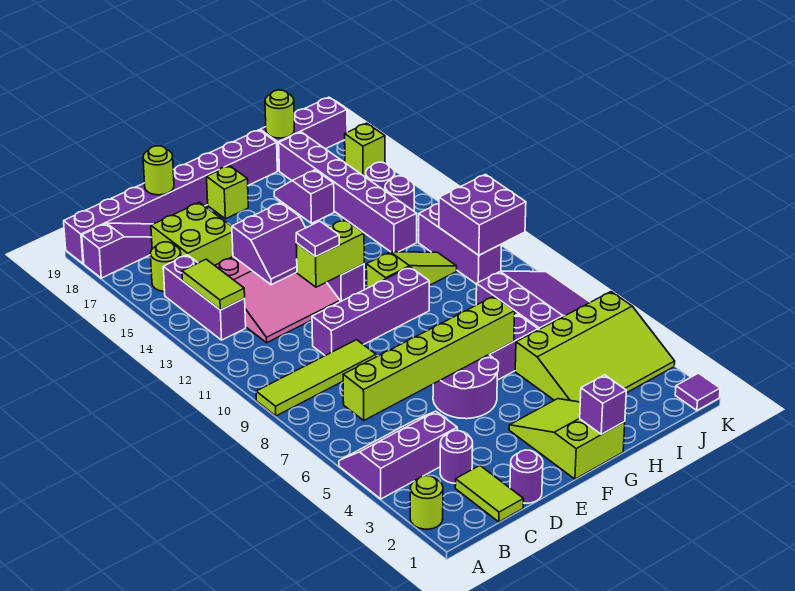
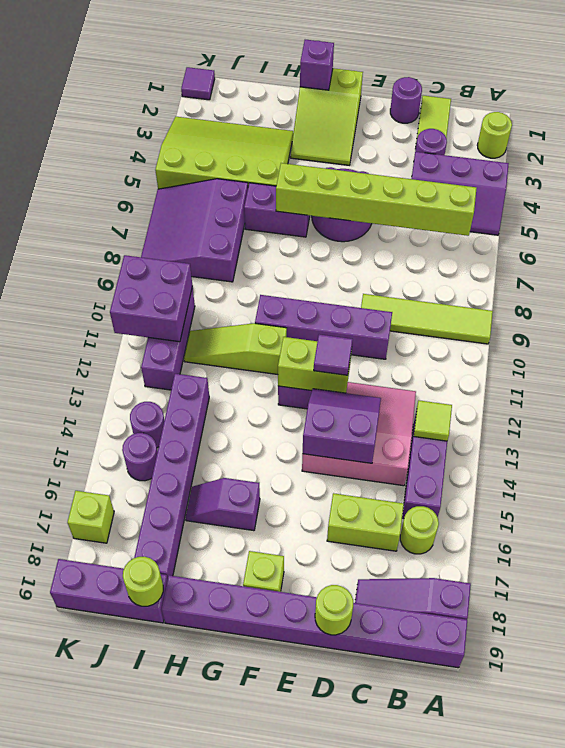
lime 1x2 tile [182,259,245,310] -> lime 1x1 tile [414,400,452,441]
lime 2x2 brick [151,202,233,265] -> lime 1x2 brick [327,493,404,551]
purple 1x2 slope [274,170,334,223] -> purple 1x2 slope turned to [186,478,260,531]

